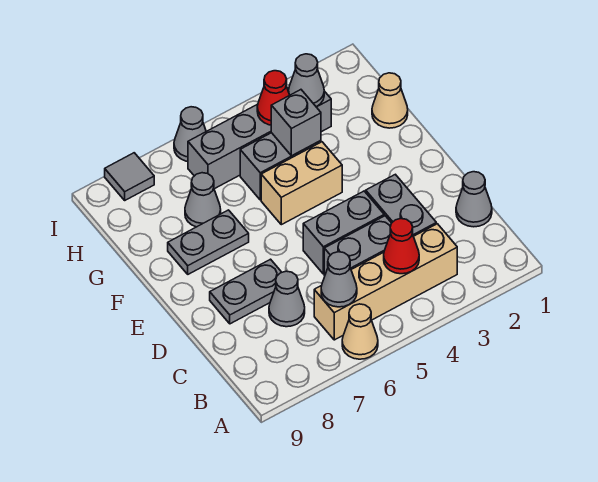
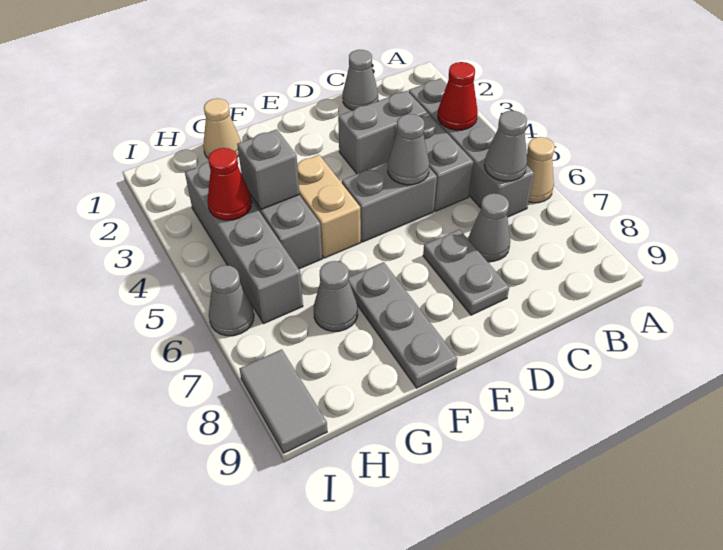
tan 1x4 brick [314,224,457,340] -> grey 1x4 brick [409,78,534,217]
grey 1x2 brick [303,191,384,274] -> grey 1x2 brick turned to [342,162,437,242]
grey 1x2 plate [168,210,249,274] -> grey 1x3 plate [349,262,457,388]
grey 1x1 cone [289,54,324,107] -> grey 1x1 cone moved to [388,114,429,185]
grey 1x1 tile [105,153,154,200] -> grey 1x2 tile [239,349,327,453]

